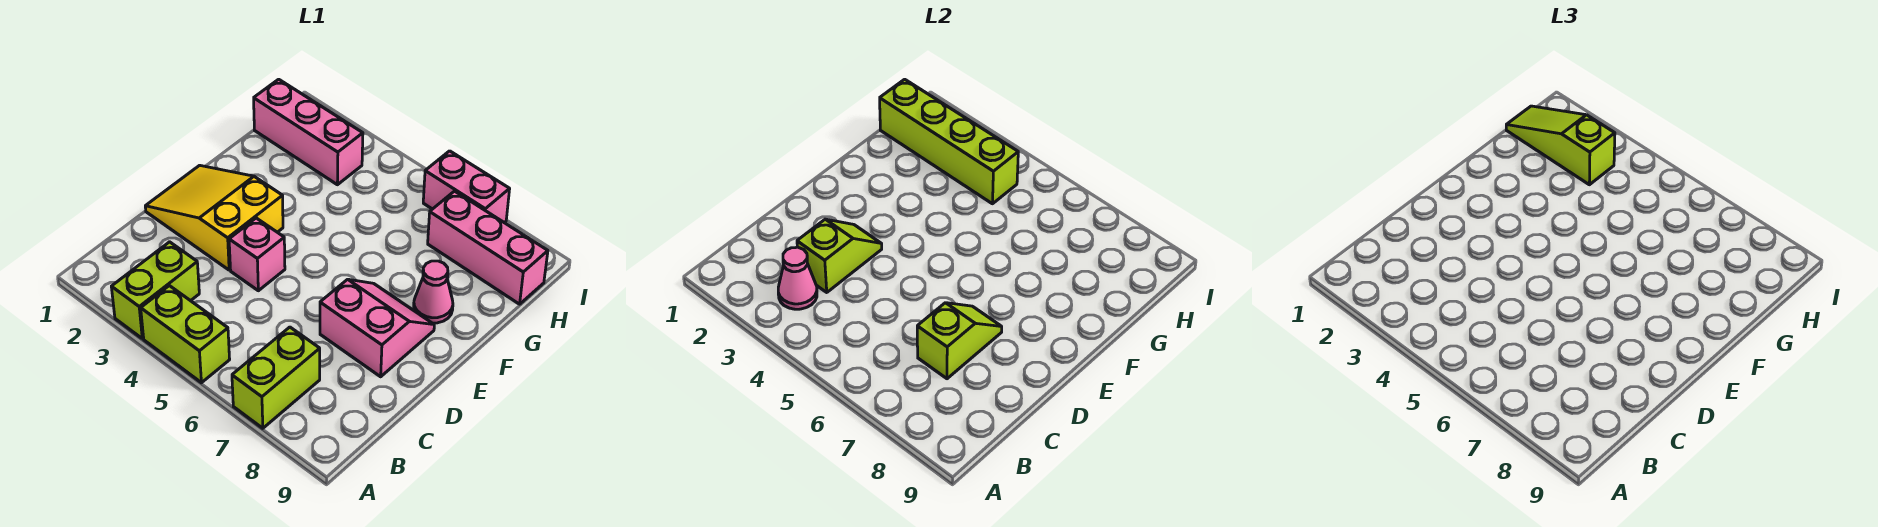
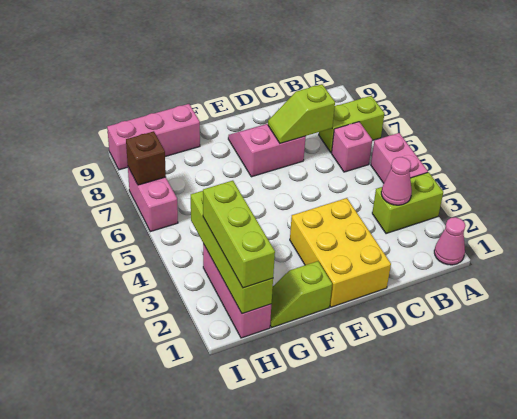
lime 1x2 brick [141,286,230,383] -> pink 1x2 brick [371,133,428,183]
lime 1x2 slope [797,219,882,292] -> lime 1x2 slope moved to [270,261,332,328]
yellow 2x3 slope [145,165,283,270] -> yellow 2x3 brick [290,198,391,307]
pink 1x1 brick [229,218,285,291] -> pink 1x1 brick moved to [332,122,372,172]
pink 2x2 slope [320,279,434,377] -> pink 2x2 slope turned to [228,124,306,177]
pink 1x1 cone [414,261,453,323] -> pink 1x1 cone moved to [434,217,465,265]
lime 1x3 slope [1506,106,1615,185] -> lime 1x3 brick [203,181,275,288]
pink 1x3 brick [428,191,548,304] -> pink 1x3 brick turned to [107,104,200,170]
none -> brown 1x1 brick [126,131,166,185]

